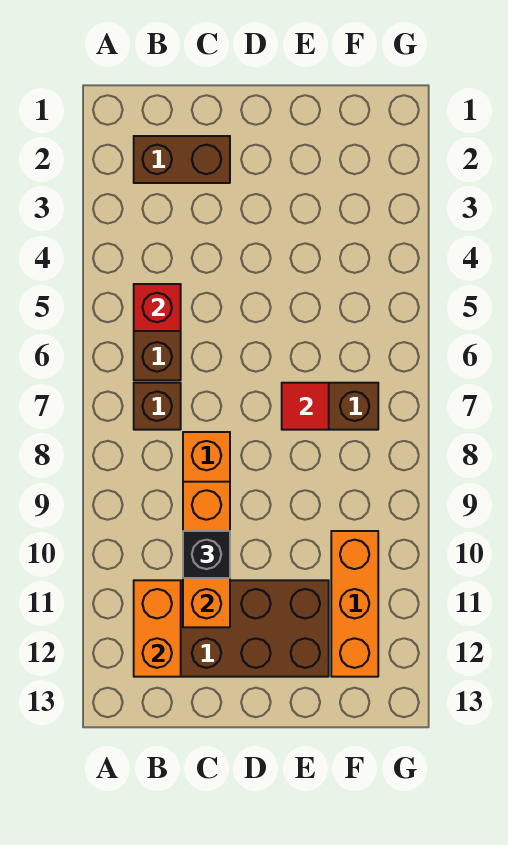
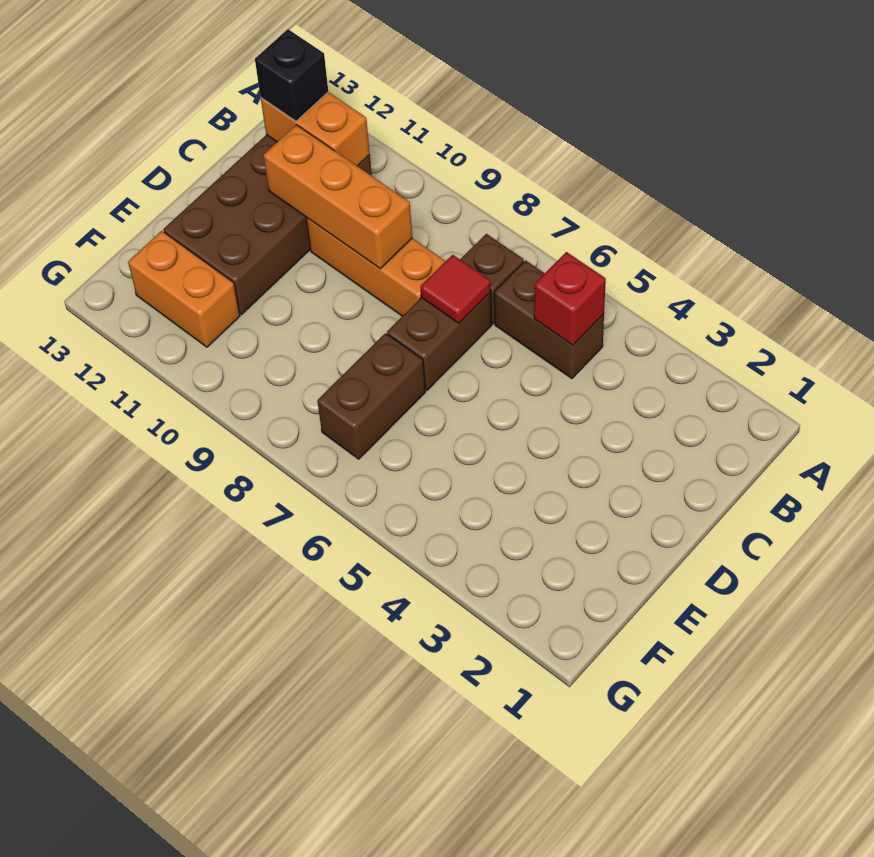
brown 1x2 brick [134,136,230,183] -> brown 1x2 brick moved to [387,292,492,390]
black 1x1 brick [183,531,230,578] -> black 1x1 brick moved to [255,29,328,121]
red 1x1 tile [282,383,329,430] -> red 1x1 tile moved to [420,255,491,323]
orange 1x3 brick [331,531,378,677] -> orange 1x2 brick [128,231,240,347]

